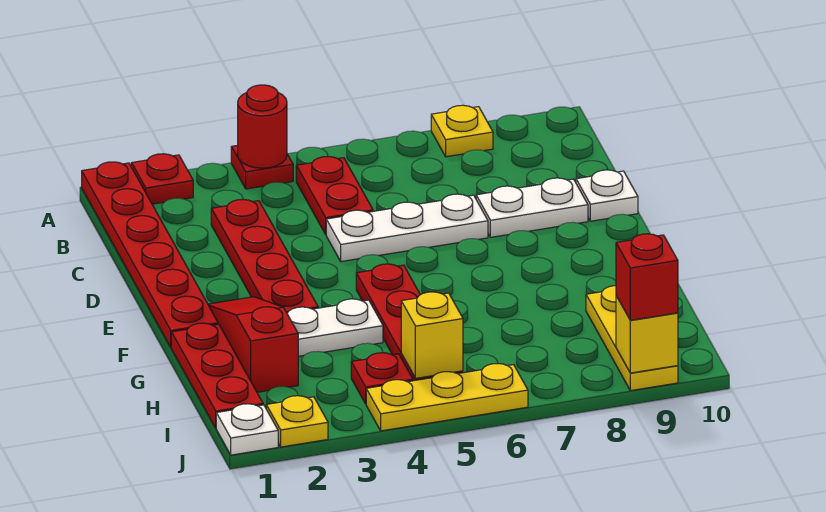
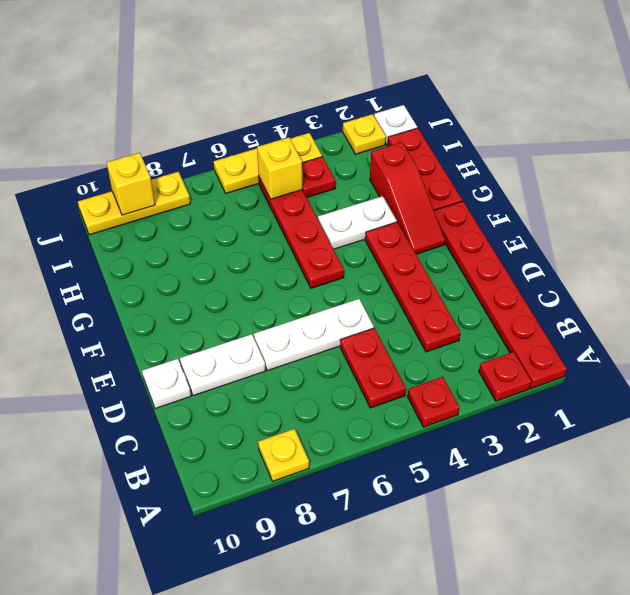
red 1x1 round brick [238,85,287,168] -> none
yellow 1x3 plate [586,286,678,391] -> yellow 1x3 plate turned to [78,172,190,235]
red 1x1 brick [616,234,678,320] -> none

